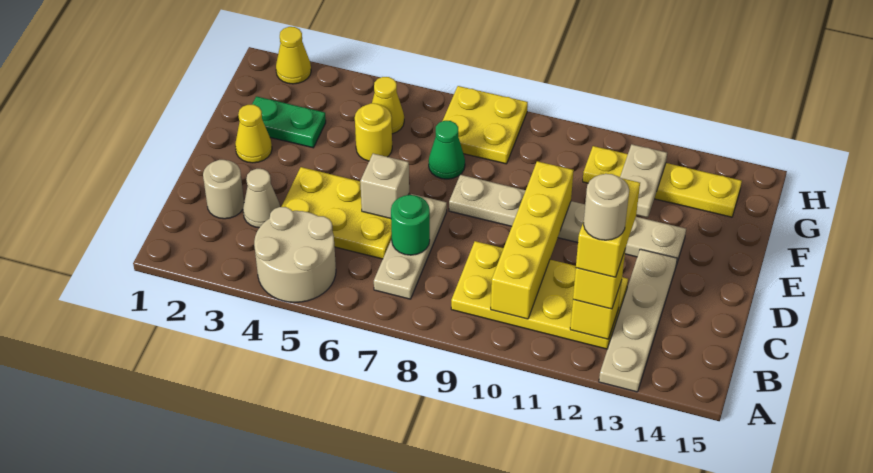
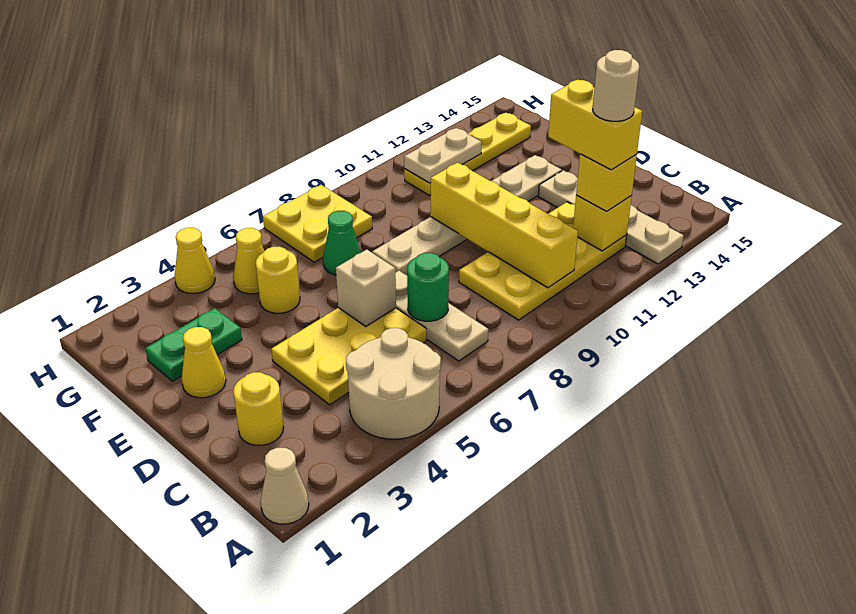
tan 1x1 round brick [203,160,244,219] -> yellow 1x1 round brick [233,372,283,445]
tan 1x1 cone [243,169,280,228] -> tan 1x1 cone moved to [261,448,309,524]
tan 1x2 plate [620,144,667,218] -> tan 1x2 plate turned to [404,128,482,183]
yellow 1x1 cone [276,27,311,84] -> yellow 1x1 cone moved to [175,228,215,294]

